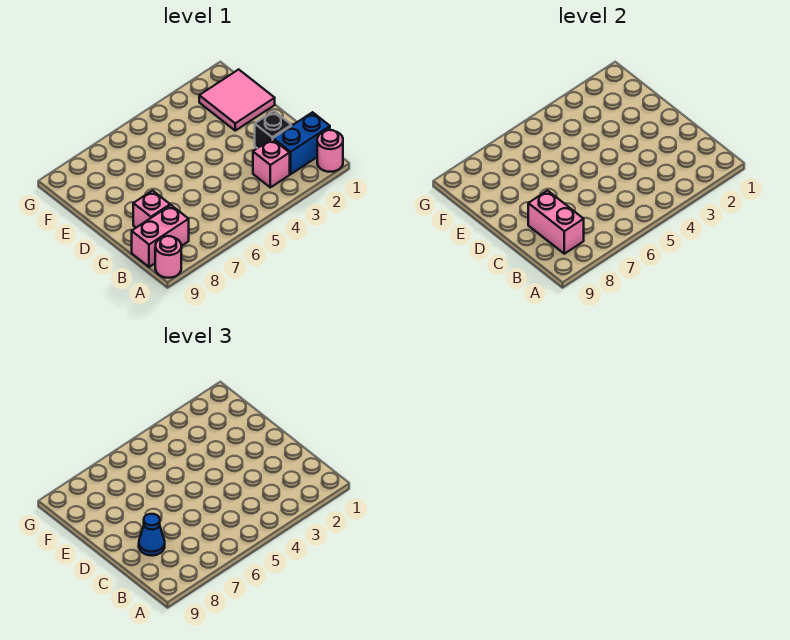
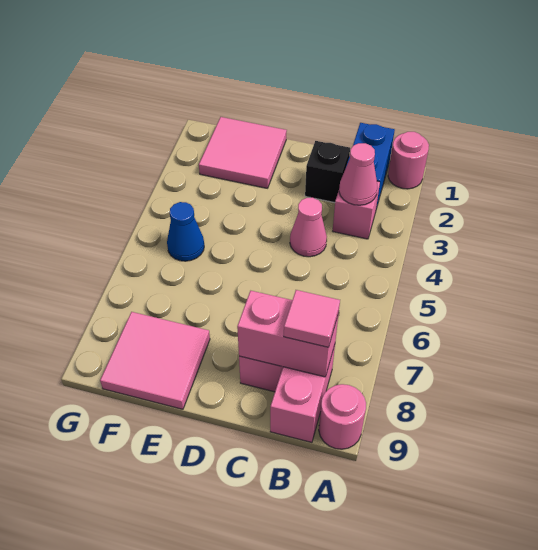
none -> pink 1x1 cone [339,143,377,205]
none -> pink 1x1 tile [284,290,340,347]
none -> pink 1x1 cone [290,198,327,257]
blue 1x1 cone [139,514,165,556] -> blue 1x1 cone moved to [167,202,204,261]
none -> pink 2x2 tile [100,312,210,409]

